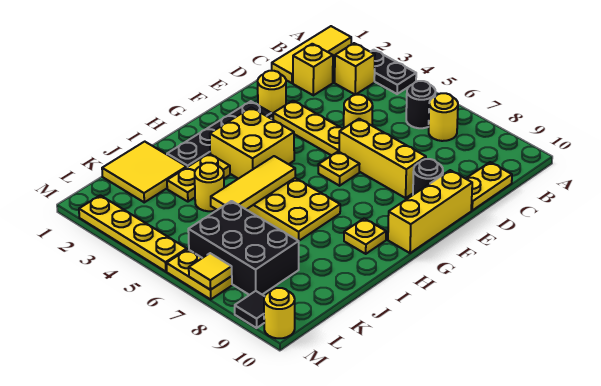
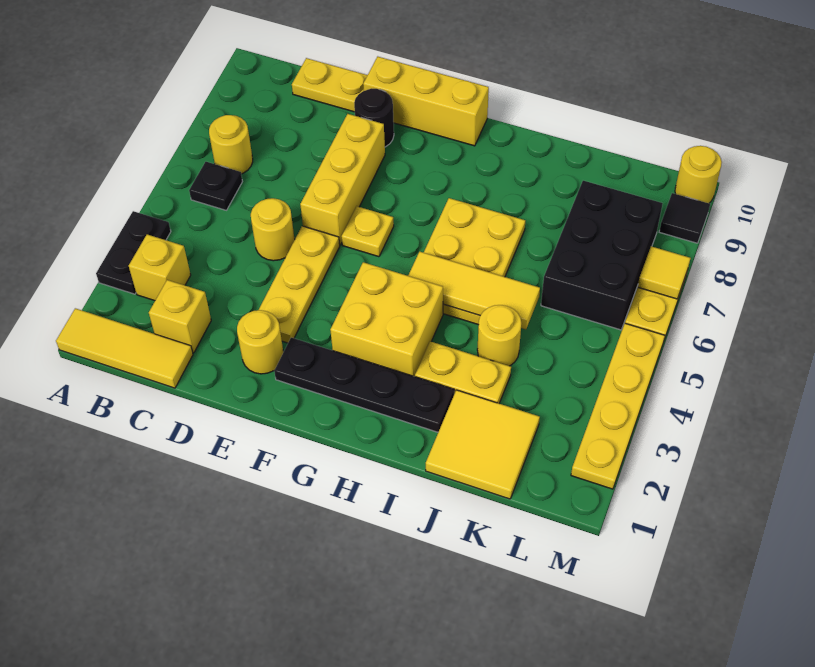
black 1x1 round brick [406,81,435,128] -> black 1x1 plate [189,162,242,210]
yellow 1x1 plate [344,218,386,254] -> none

